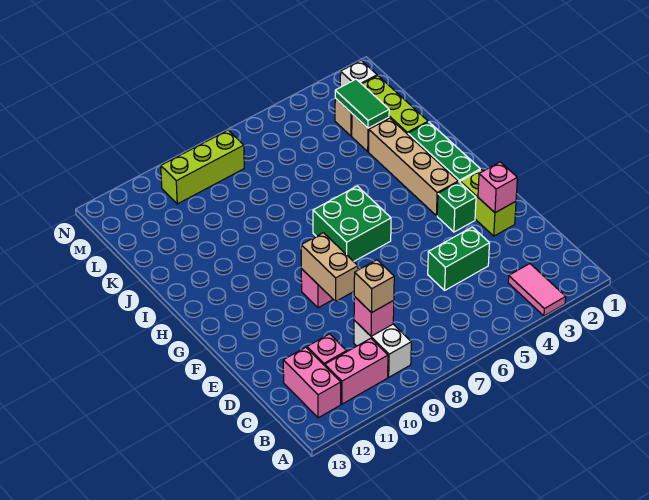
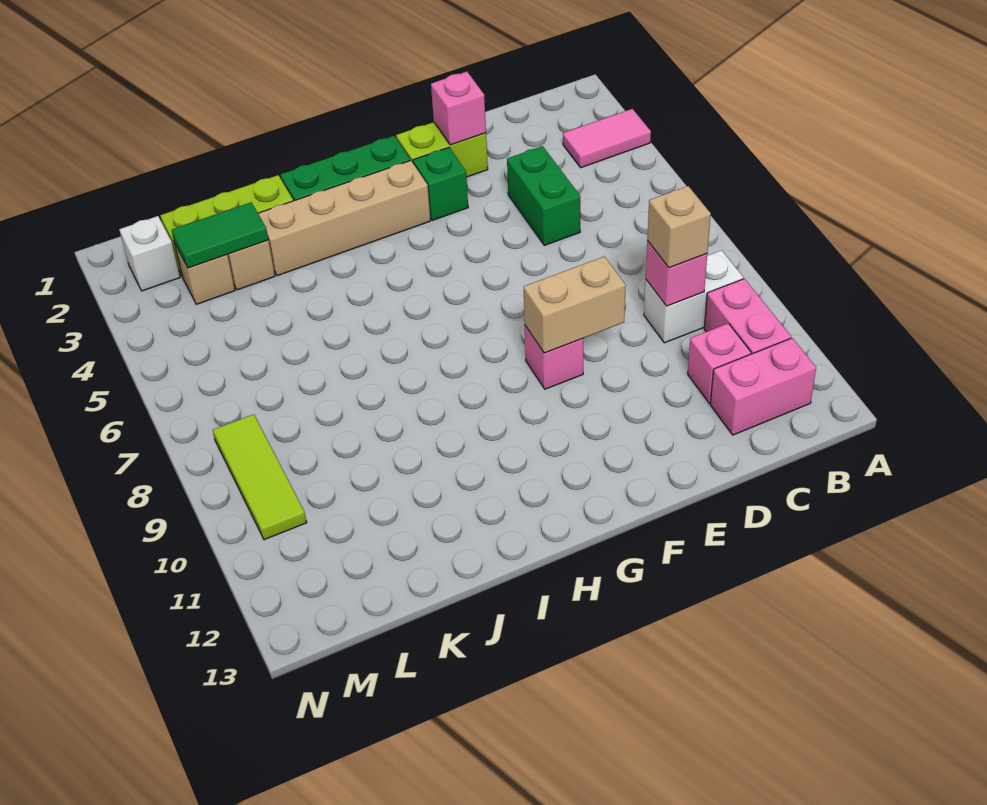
green 2x2 brick [313,186,391,262] -> none
lime 1x3 brick [161,130,244,204] -> lime 1x3 tile [213,414,307,540]

